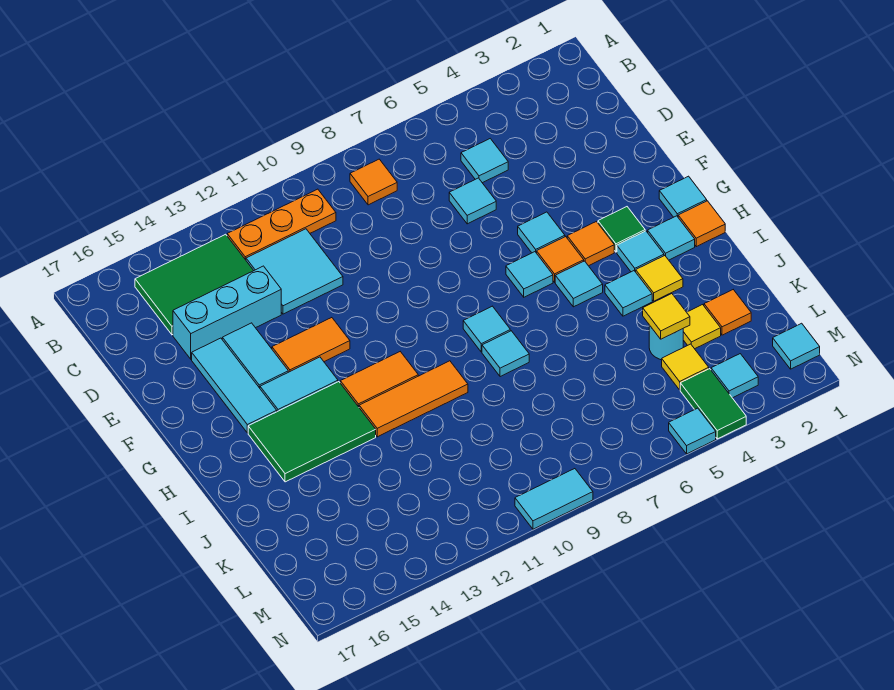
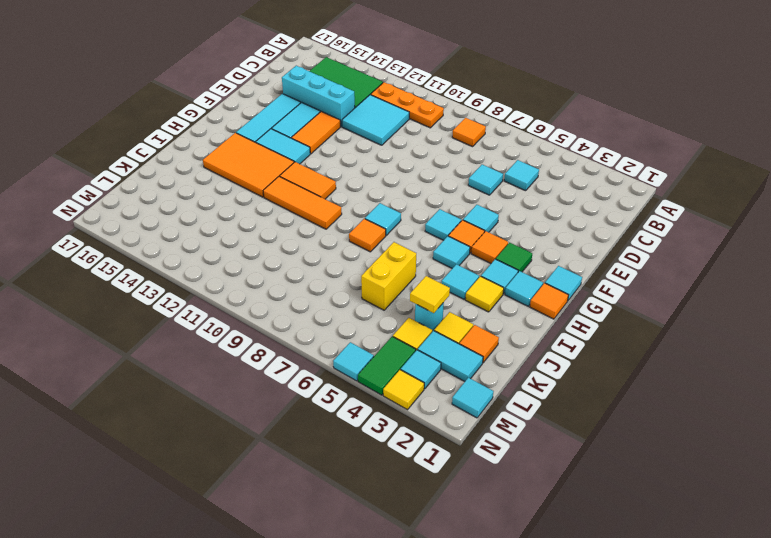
orange 1x2 tile [272,318,350,372] -> orange 1x2 tile turned to [292,111,340,154]
green 2x3 tile [248,382,376,482] -> orange 2x3 tile [203,133,294,197]
cyan 1x1 tile [482,331,529,377] -> orange 1x1 tile [349,219,386,252]
none -> yellow 1x2 brick [361,242,416,310]
none -> yellow 1x1 tile [383,370,424,410]
cyan 1x2 tile [515,469,593,529] -> cyan 1x2 tile moved to [418,331,483,381]

